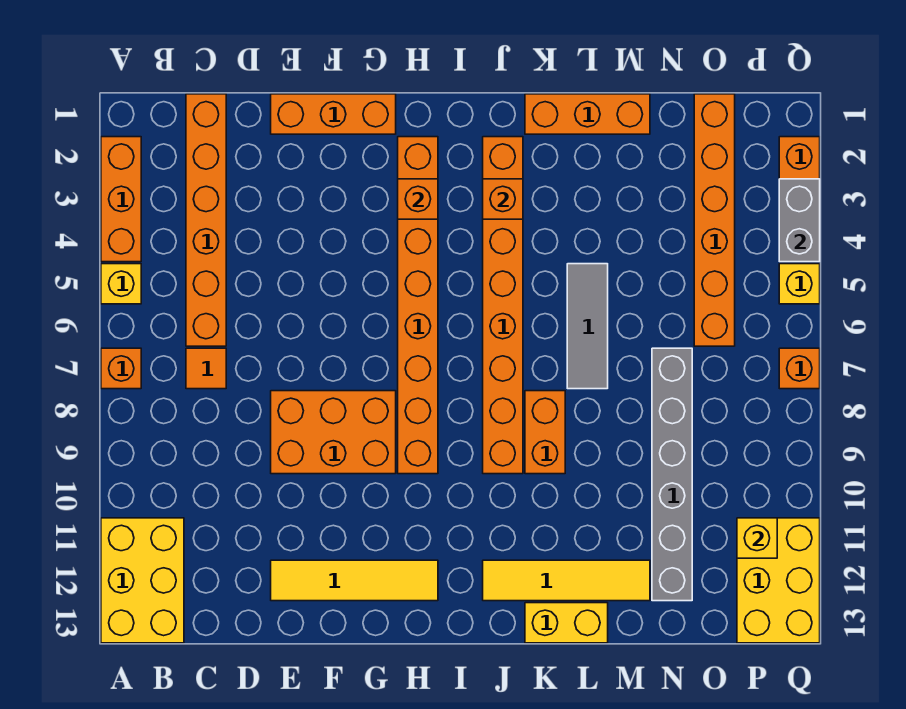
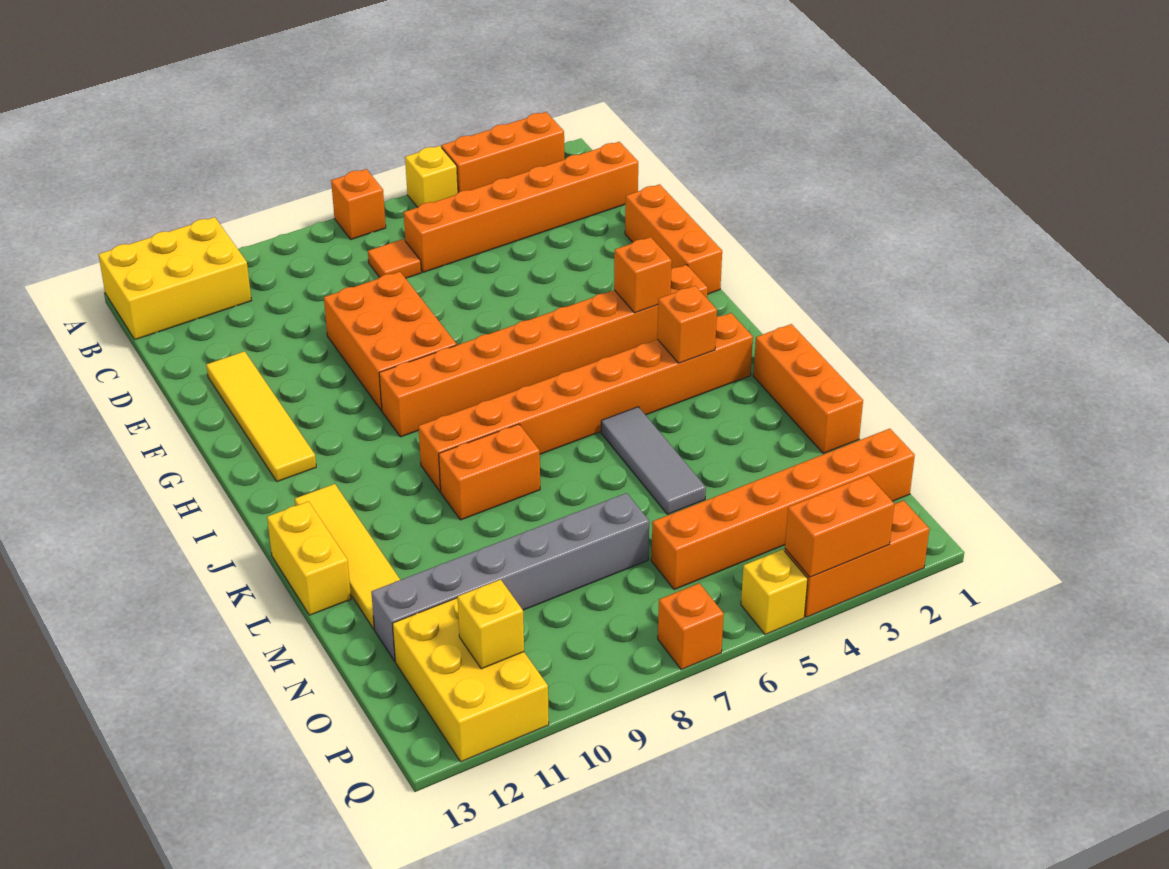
grey 1x3 tile [567,264,608,389] -> grey 1x3 tile turned to [601,407,706,514]
yellow 2x3 brick [737,518,820,643] -> yellow 2x3 brick turned to [393,598,549,762]
grey 1x2 brick [779,179,820,262] -> orange 1x2 brick [785,475,894,577]

